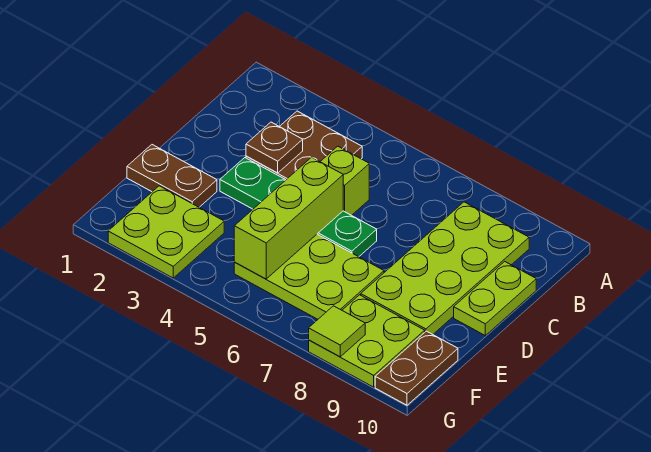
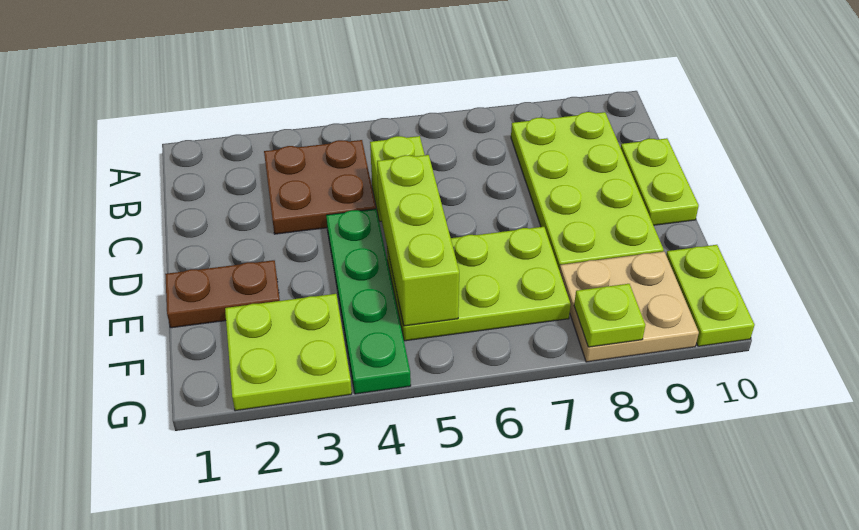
brown 1x1 plate [246,122,303,173] -> none
green 1x4 plate [220,158,377,257] -> green 1x4 plate turned to [326,209,411,394]
lime 2x2 plate [309,295,425,387] -> tan 2x2 plate [559,251,699,362]
brown 1x2 plate [375,331,458,405] -> lime 1x2 plate [666,245,754,346]
lime 1x1 tile [309,306,365,357] -> lime 1x1 plate [574,284,645,347]

